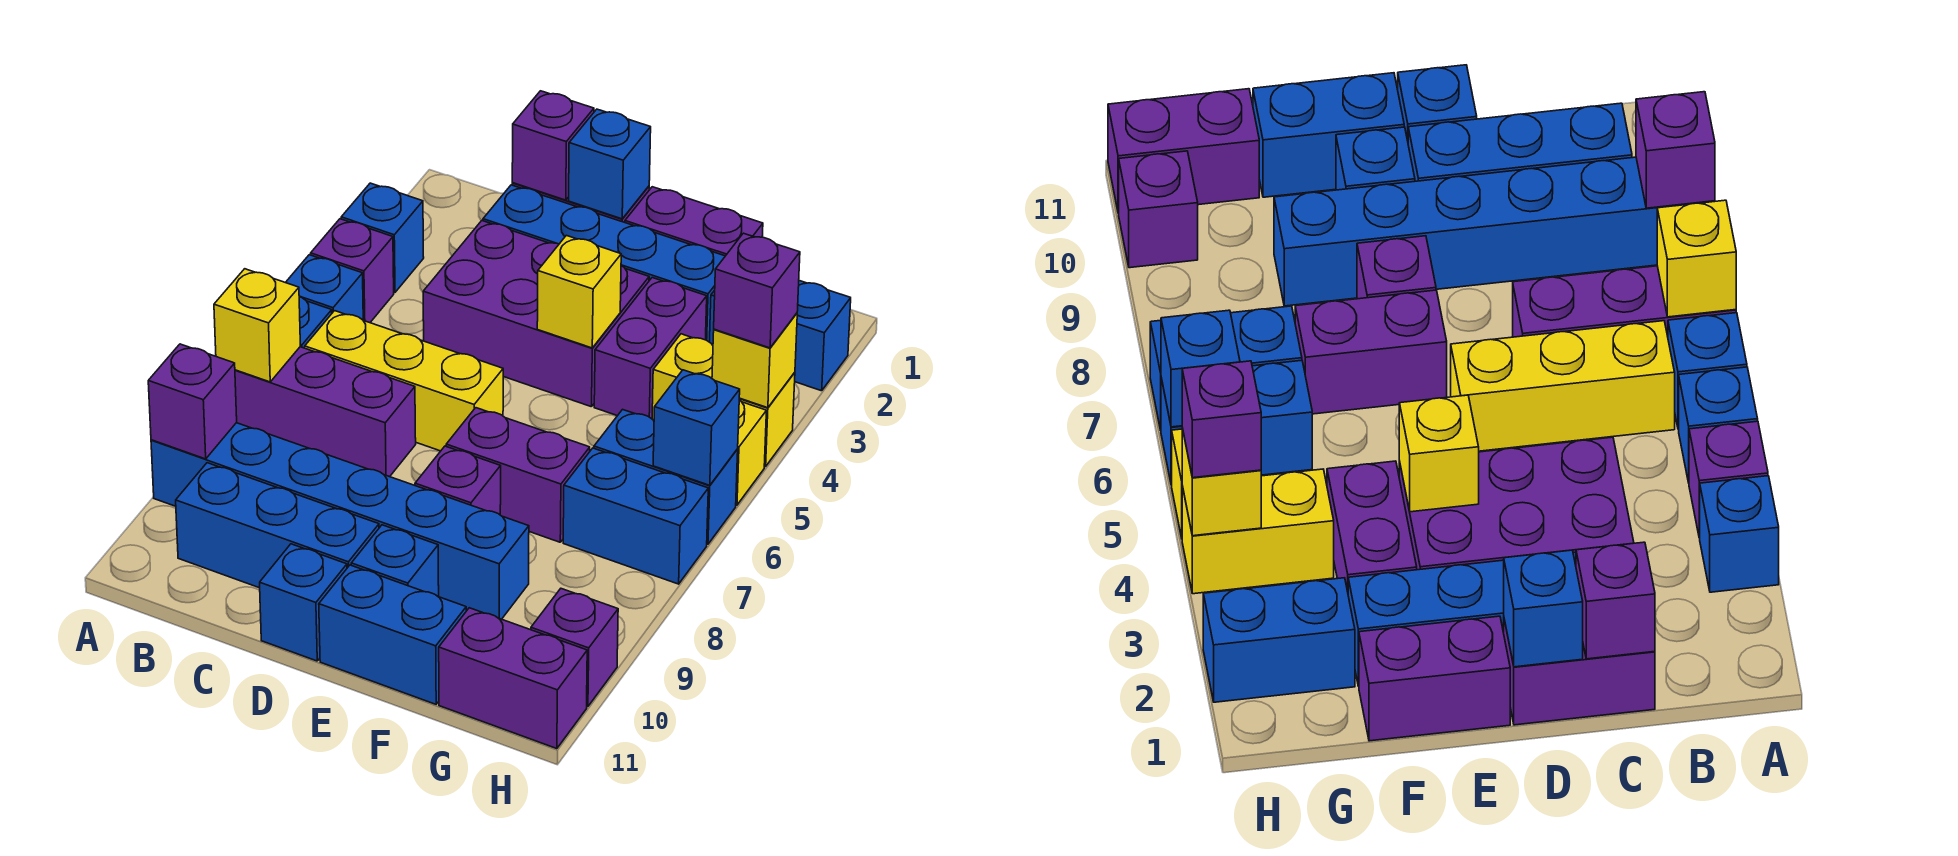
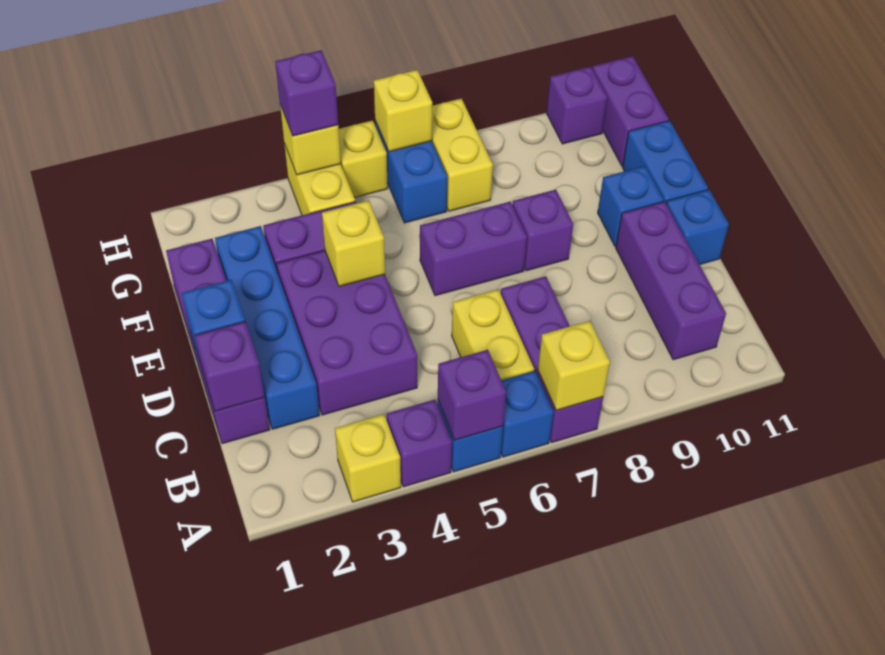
blue 1x1 brick [341,183,424,292] -> yellow 1x1 brick [335,414,401,502]
blue 1x6 brick [151,423,529,619] -> none
purple 1x1 brick [148,344,237,459] -> purple 1x1 brick moved to [438,350,506,440]
yellow 1x3 brick [305,311,503,451] -> yellow 1x2 brick [452,289,534,380]
blue 1x3 brick [176,463,379,588] -> purple 1x3 brick [616,201,726,360]
purple 1x2 brick [446,408,590,542] -> purple 1x2 brick turned to [420,202,527,296]
blue 1x2 brick [710,281,851,391] -> none
blue 1x2 brick [563,448,708,584] -> yellow 1x2 brick [432,98,493,211]
blue 1x1 brick [653,370,740,485] -> yellow 1x1 brick [374,70,432,152]

